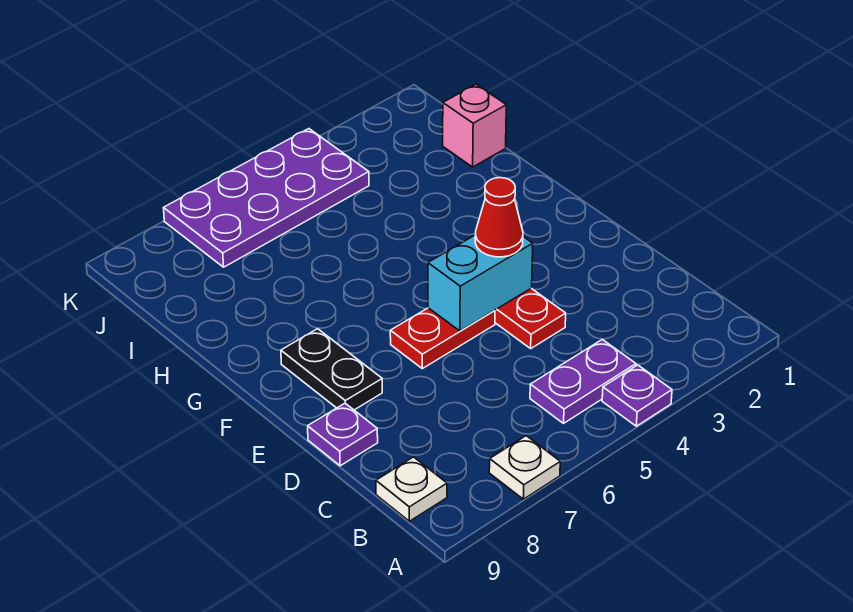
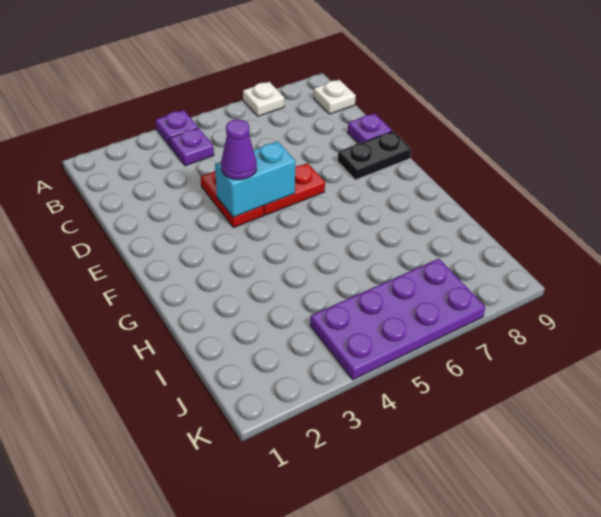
purple 1x2 plate [530,340,636,423] -> purple 1x1 plate [170,128,214,166]
red 1x1 cone [475,178,523,257] -> purple 1x1 cone [221,119,257,180]
black 1x2 plate [281,329,382,410] -> black 1x2 plate turned to [338,131,411,180]
pink 1x1 brick [443,84,506,167] -> none

